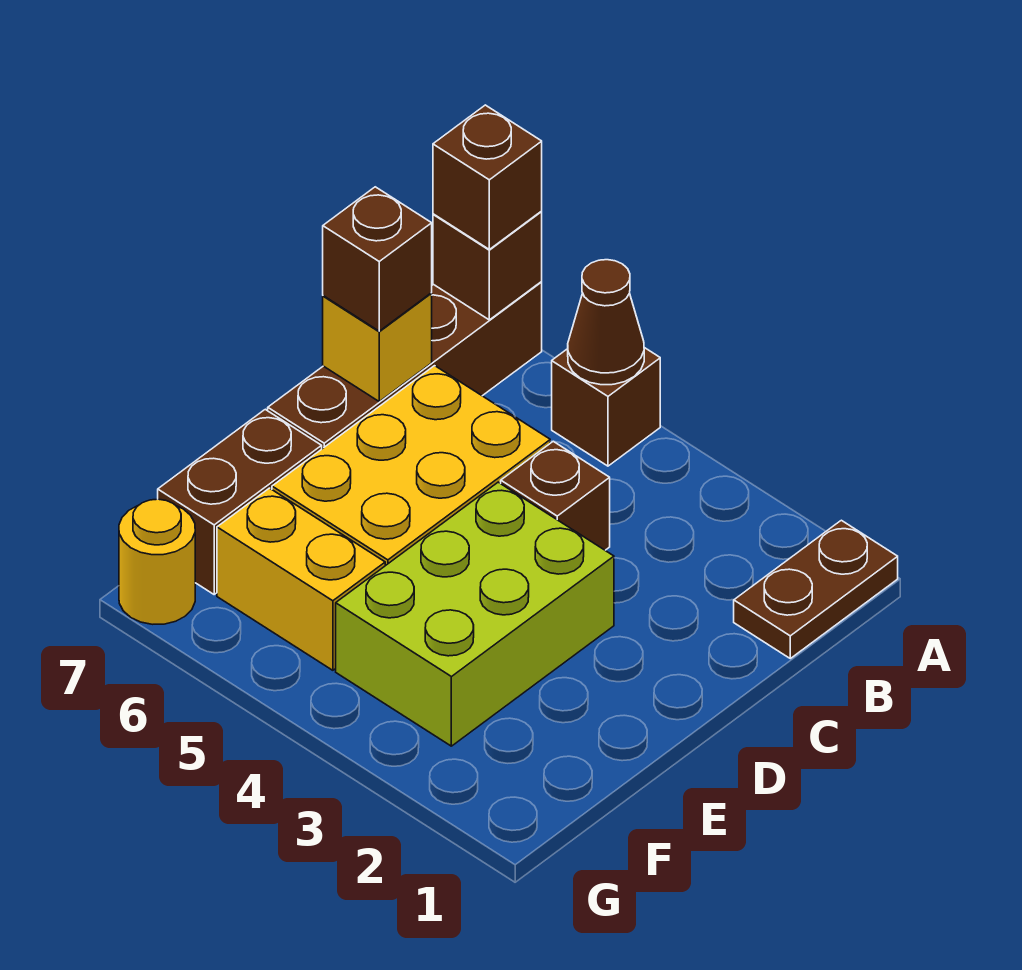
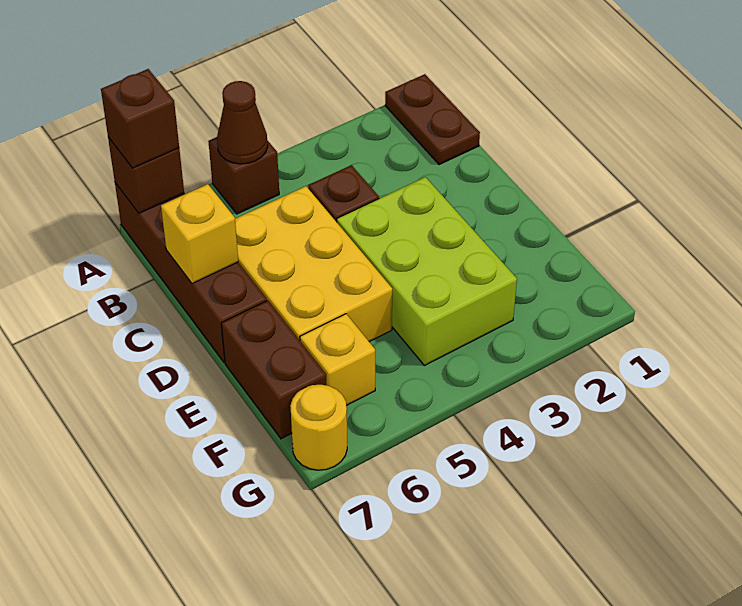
brown 1x1 brick [323,187,432,331] -> none
yellow 1x2 brick [217,488,385,670] -> yellow 1x1 brick [300,314,375,406]

